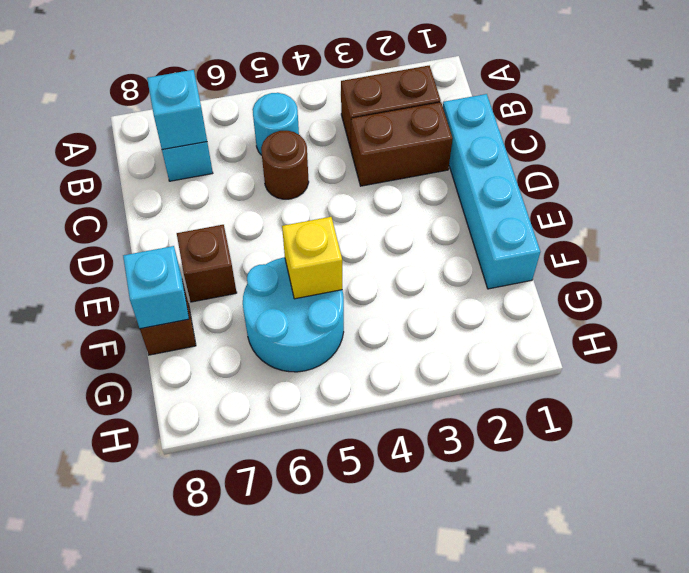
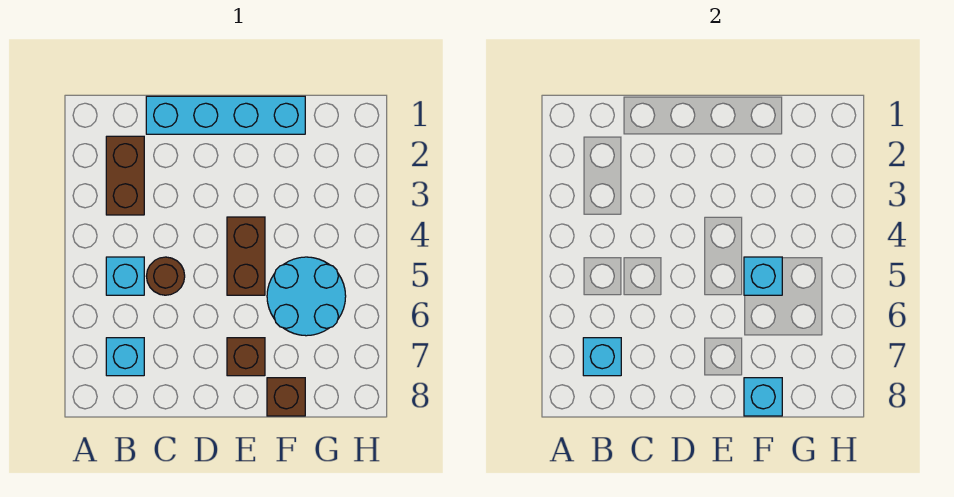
cyan 1x1 round brick [253,93,299,155] -> cyan 1x1 brick [106,257,144,295]
brown 1x2 brick [351,102,453,186] -> brown 1x2 brick moved to [227,217,265,295]
yellow 1x1 brick [282,217,342,299] -> cyan 1x1 brick [744,257,782,295]

